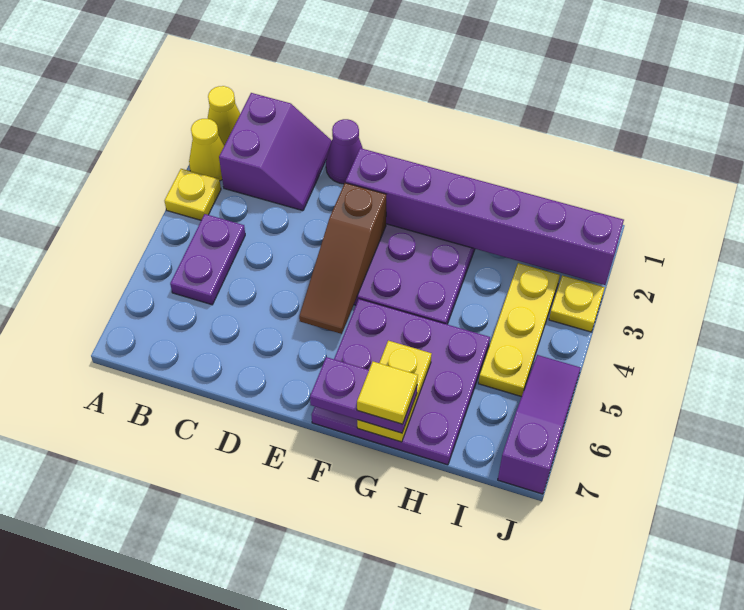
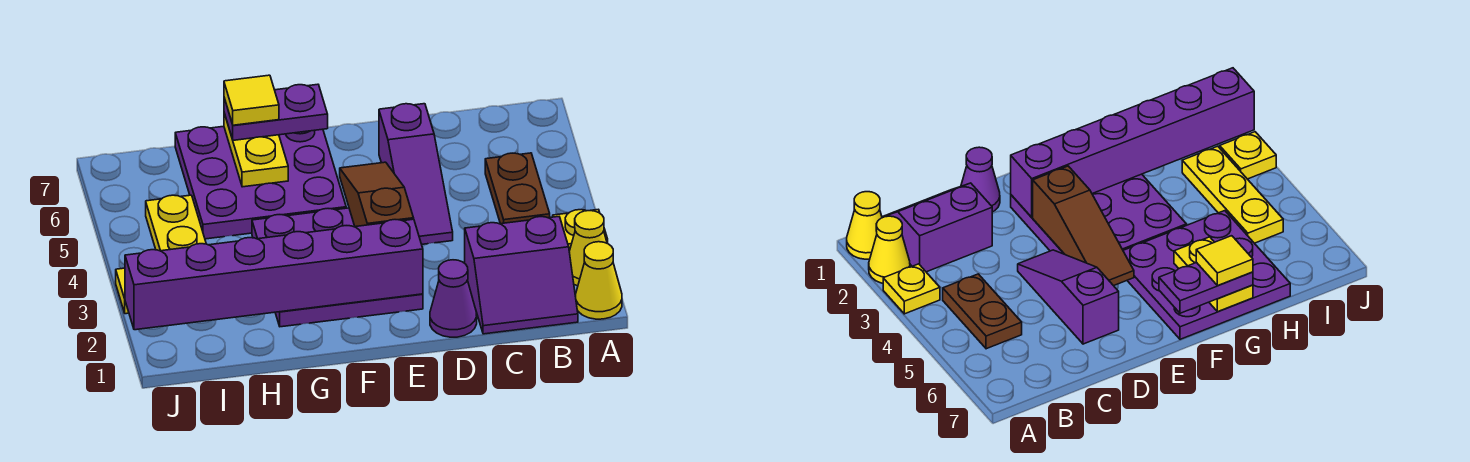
purple 2x2 slope [219,93,332,211] -> purple 2x2 slope turned to [465,217,578,334]
purple 1x2 plate [170,214,245,305] -> brown 1x2 plate [485,153,550,224]
purple 1x3 slope [498,355,581,494] -> purple 1x3 slope moved to [379,104,453,244]

